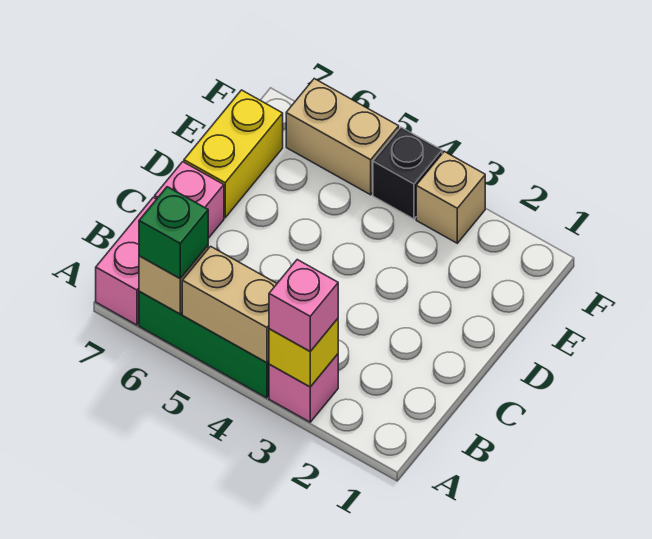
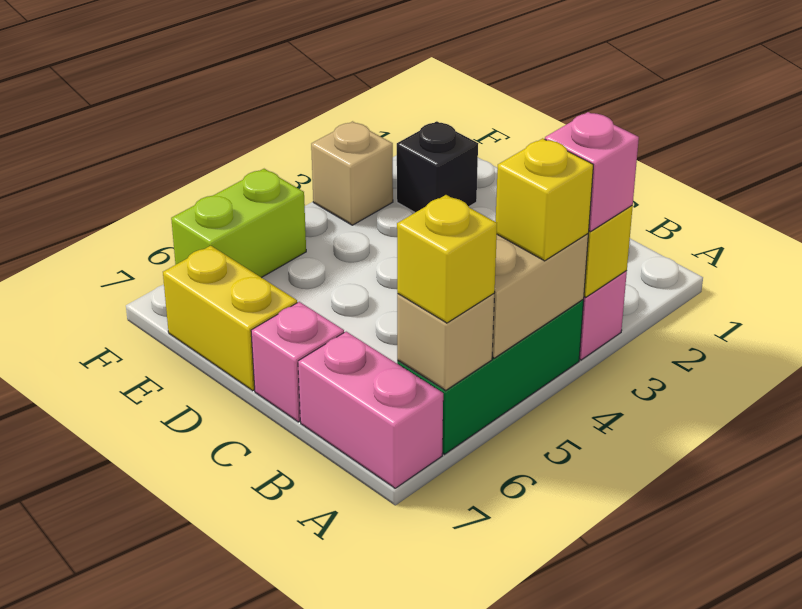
none -> yellow 1x1 brick [496,138,593,261]
green 1x1 brick [139,187,208,278] -> yellow 1x1 brick [397,195,497,323]
black 1x1 brick [373,127,442,219] -> black 1x1 brick moved to [397,121,478,212]
tan 1x2 brick [286,79,399,195] -> lime 1x2 brick [171,169,306,278]

